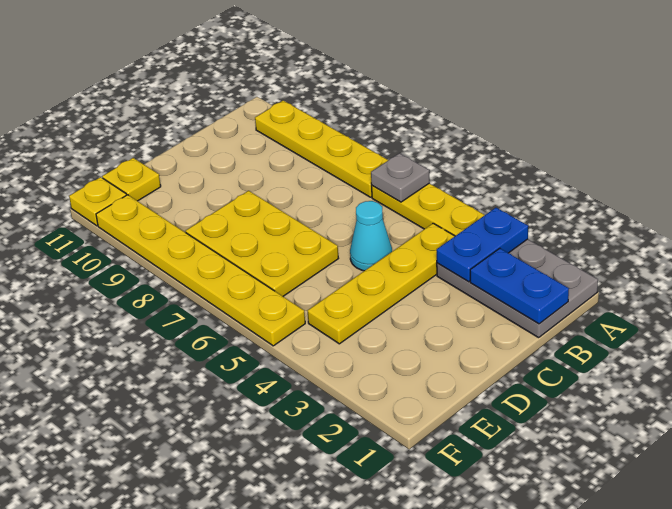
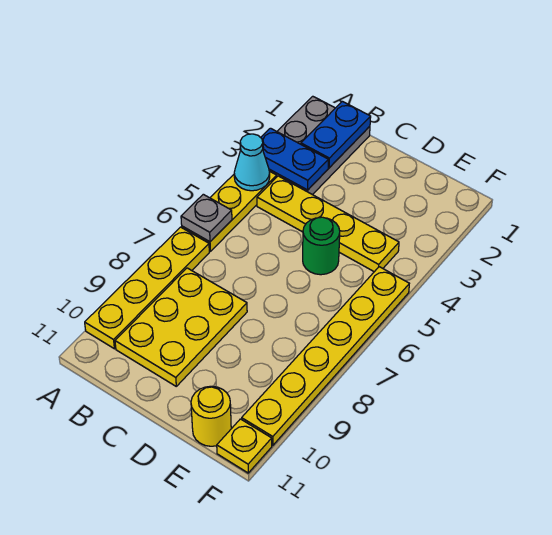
cyan 1x1 cone [350,201,392,271] -> cyan 1x1 cone moved to [234,134,270,191]
none -> green 1x1 round brick [303,217,340,275]
yellow 2x3 plate [186,191,338,296] -> yellow 2x3 plate moved to [115,268,247,386]
yellow 1x1 plate [102,158,161,201] -> yellow 1x1 round brick [191,386,231,446]

